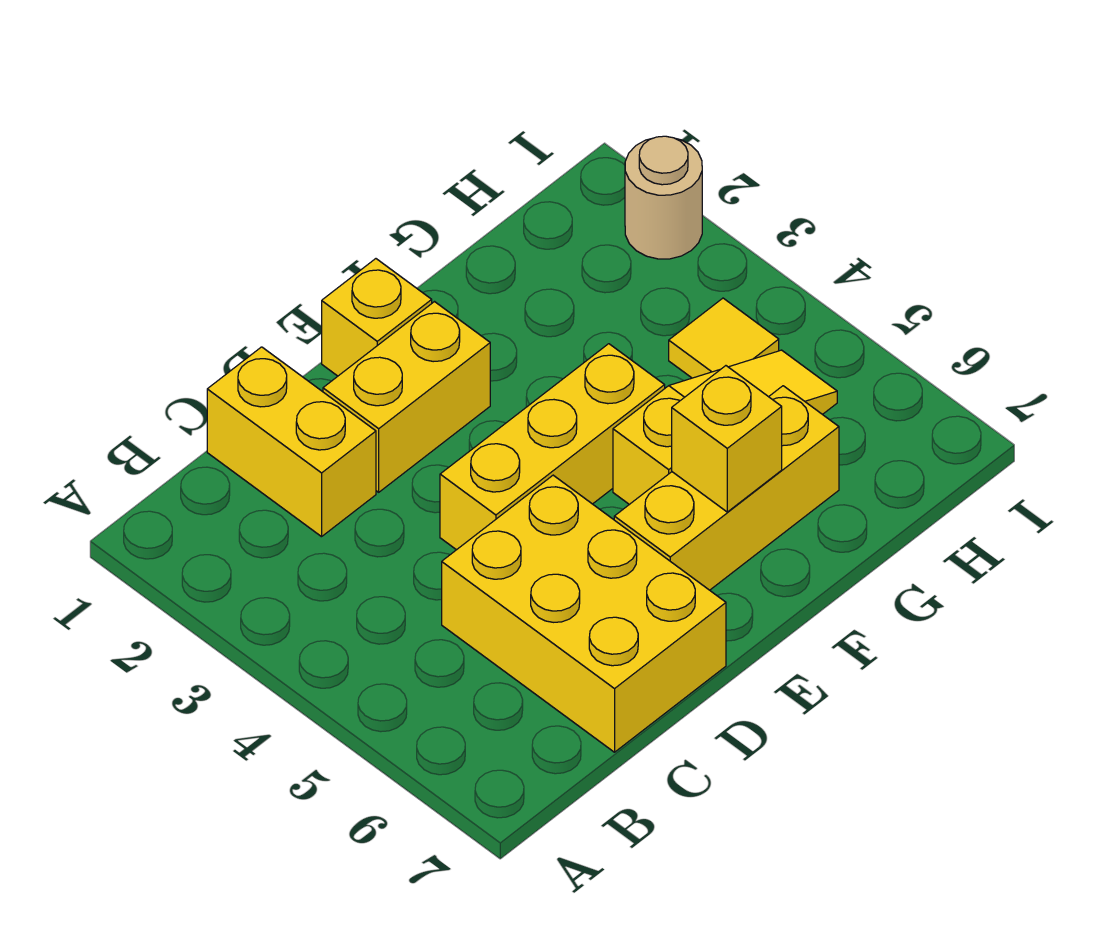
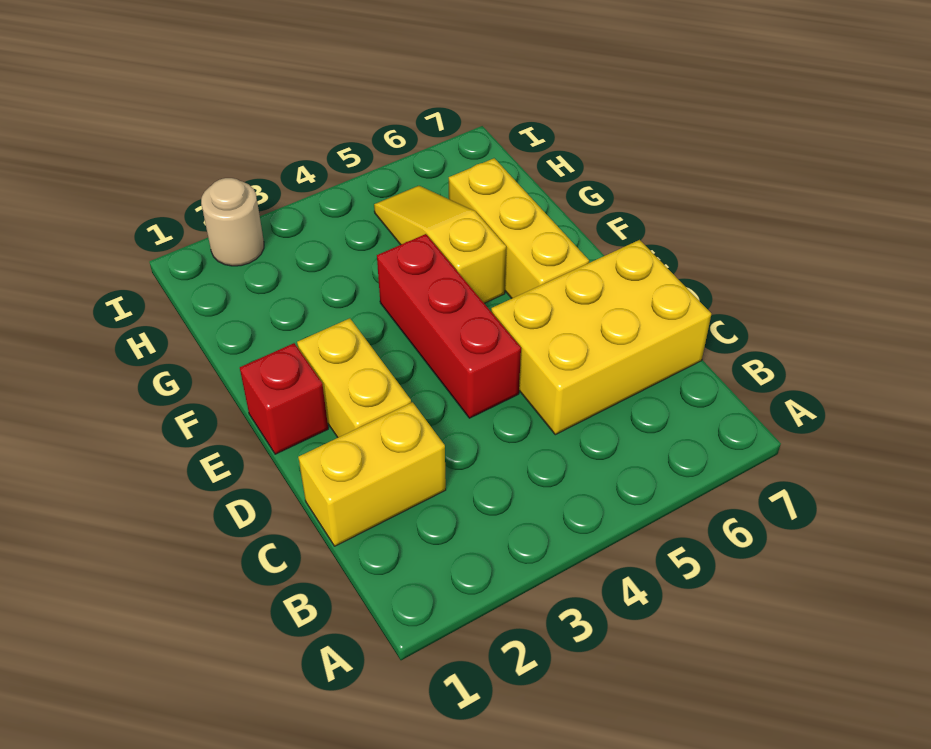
yellow 1x3 brick [440,344,665,550] -> red 1x3 brick [377,234,521,418]
yellow 1x1 brick [322,259,432,376] -> red 1x1 brick [240,343,328,454]
yellow 1x1 brick [672,366,782,512] -> none
yellow 1x1 tile [669,298,779,378] -> none

